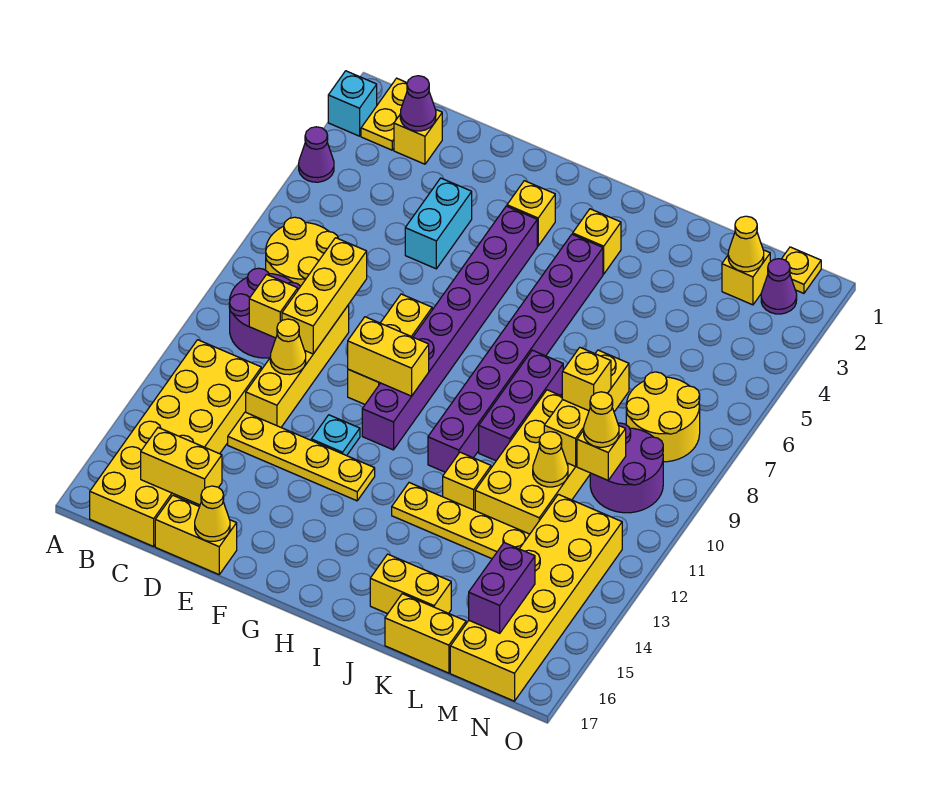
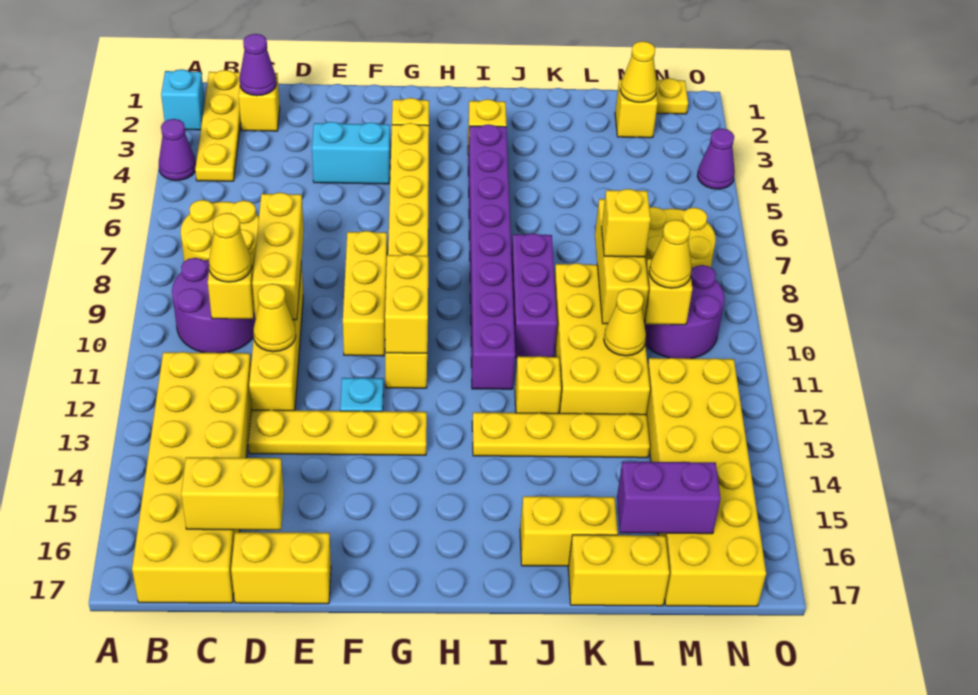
yellow 1x2 plate [361,78,407,150] -> yellow 1x4 plate [195,70,241,181]
cyan 1x2 brick [405,178,472,269] -> cyan 1x2 brick turned to [312,122,390,184]
yellow 1x1 cone [195,486,230,541] -> yellow 1x1 cone moved to [209,213,252,282]
yellow 1x2 brick [348,317,429,396] -> yellow 1x2 brick turned to [385,254,428,353]
purple 1x8 brick [362,206,537,450] -> yellow 1x8 brick [385,123,429,388]
purple 1x2 brick [469,543,535,633] -> purple 1x2 brick turned to [617,462,721,534]
purple 1x1 cone [761,259,797,314] -> purple 1x1 cone moved to [697,128,735,189]

